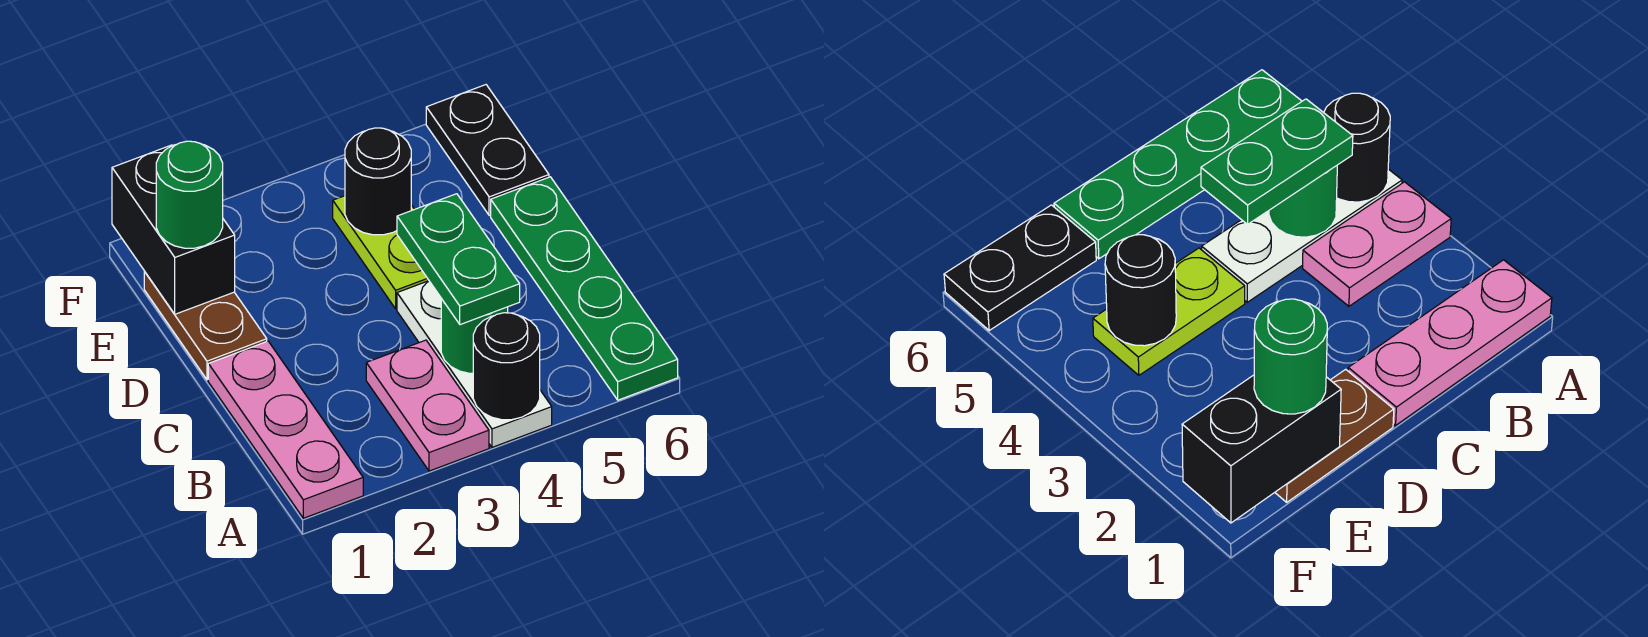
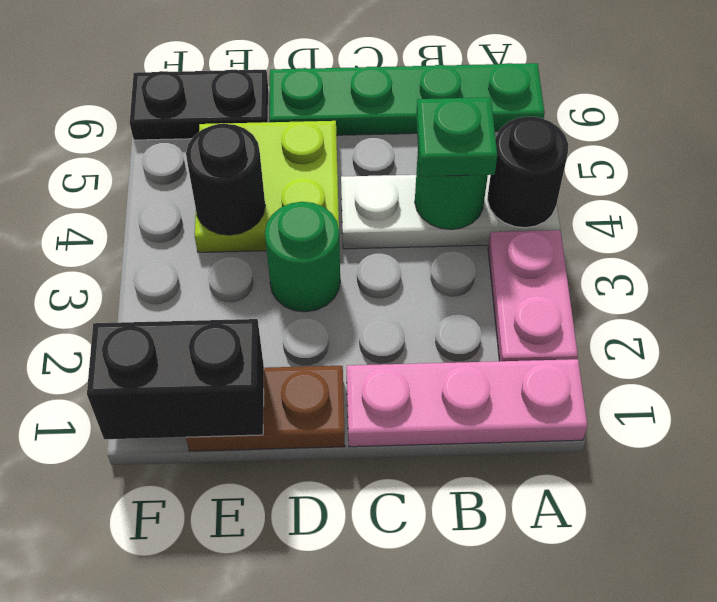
pink 1x2 plate [366,340,489,471] -> pink 1x2 plate turned to [488,230,578,361]
green 1x2 plate [397,194,520,325] -> green 1x1 plate [416,97,497,177]
lime 1x2 plate [333,196,429,309] -> lime 2x2 plate [195,121,339,252]
green 1x1 round brick [156,141,223,248] -> green 1x1 round brick moved to [265,202,340,312]

